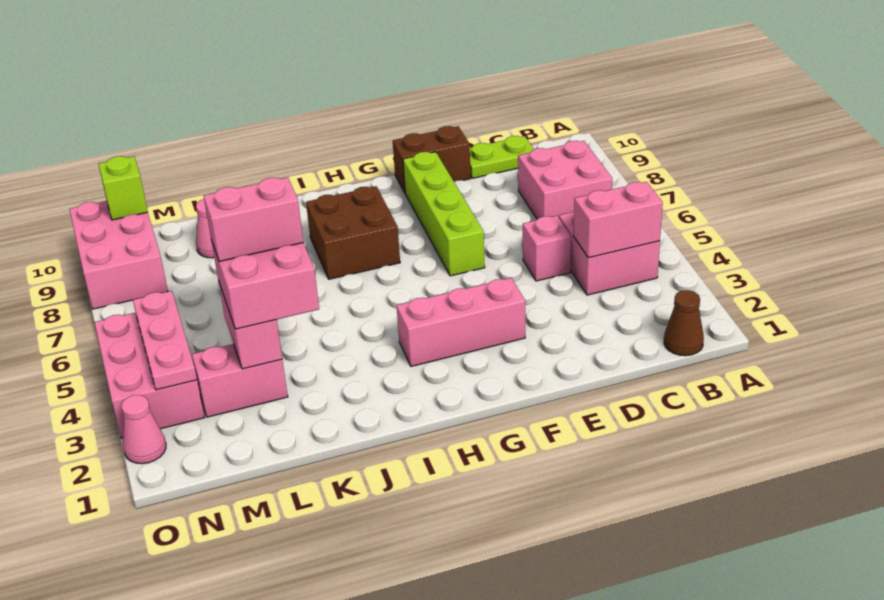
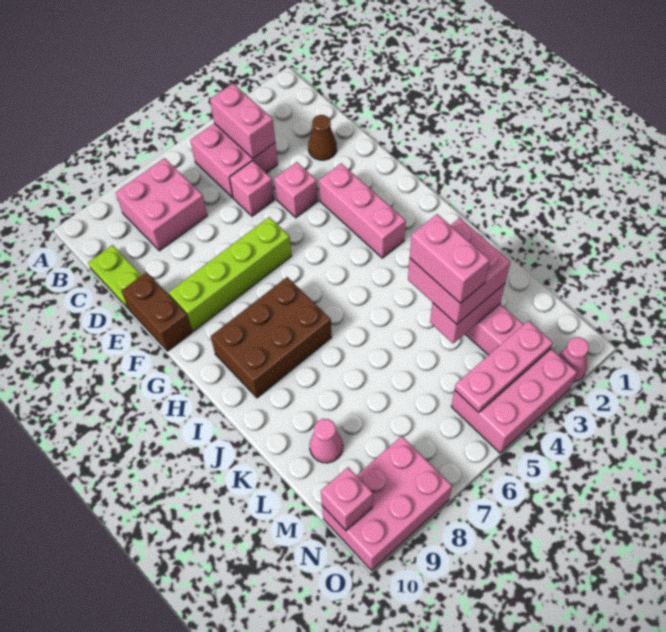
brown 1x1 cone [664,290,704,356] -> brown 1x1 cone moved to [308,115,337,160]
none -> pink 1x1 brick [274,162,318,218]
brown 2x2 brick [306,186,400,279] -> brown 2x3 brick [211,277,332,398]
lime 1x1 brick [99,156,148,220] -> pink 1x1 brick [321,467,373,531]

